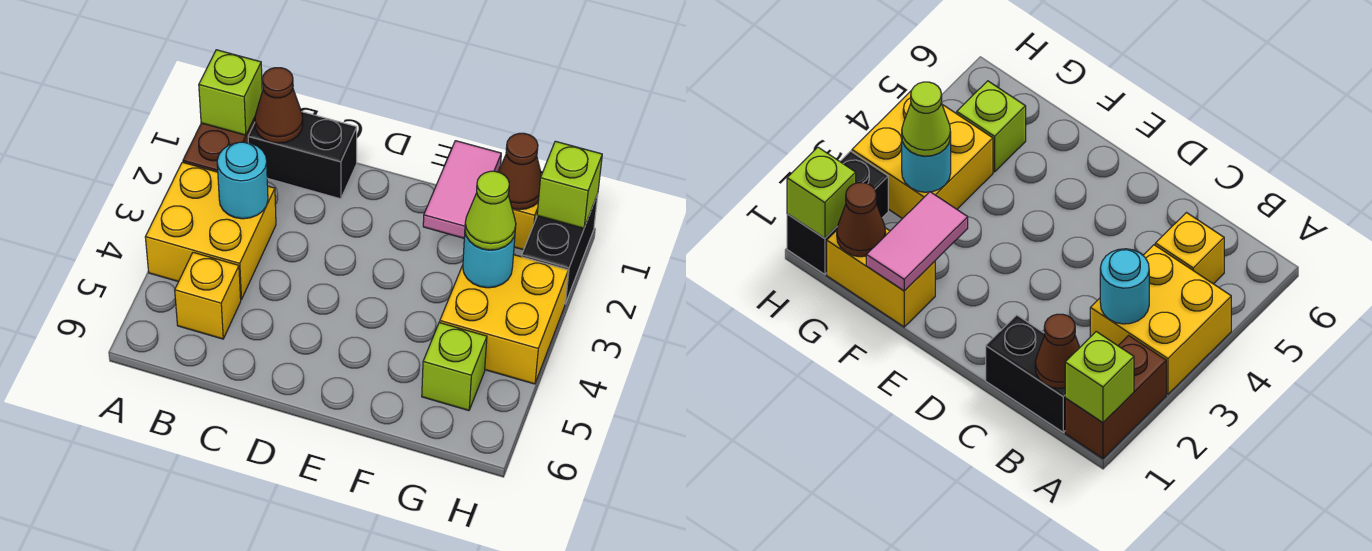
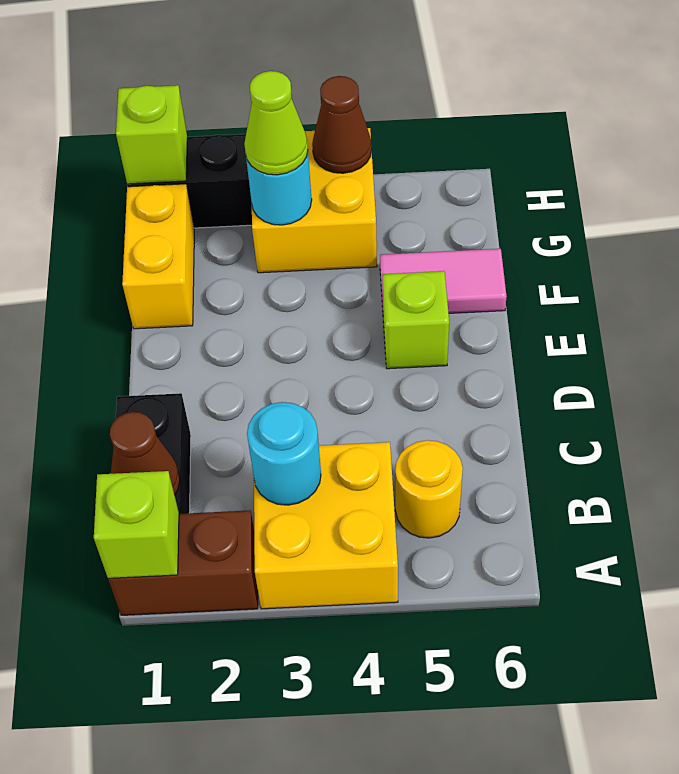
yellow 1x1 brick [175,252,241,339] -> yellow 1x1 round brick [395,440,463,538]
pink 1x2 tile [423,141,501,238] -> pink 1x2 tile moved to [380,249,507,313]
brown 1x1 cone [499,133,541,210] -> brown 1x1 cone moved to [312,76,372,173]
lime 1x1 brick [422,322,487,411] -> lime 1x1 brick moved to [383,271,449,369]

